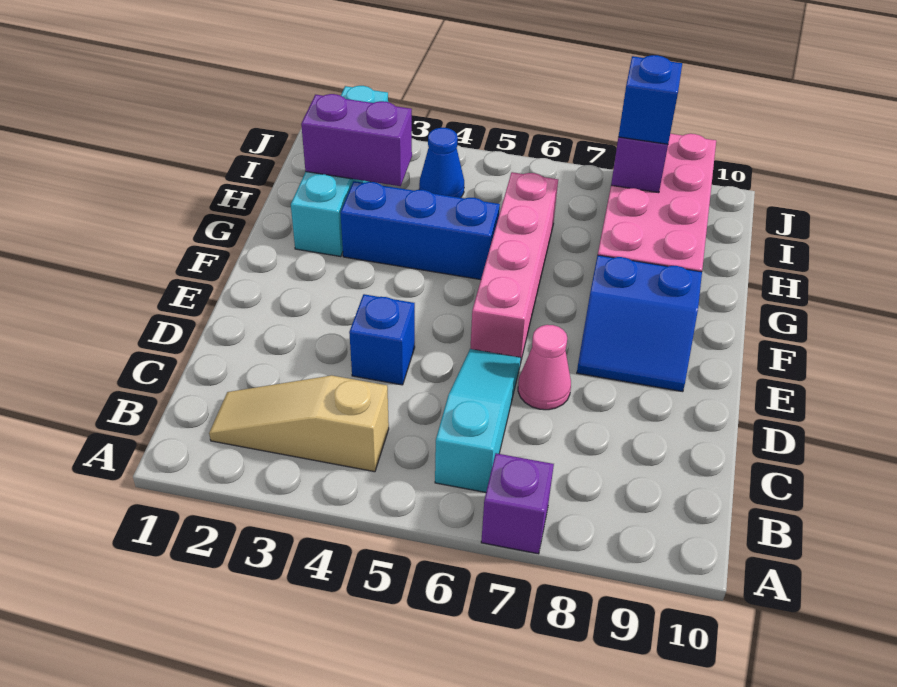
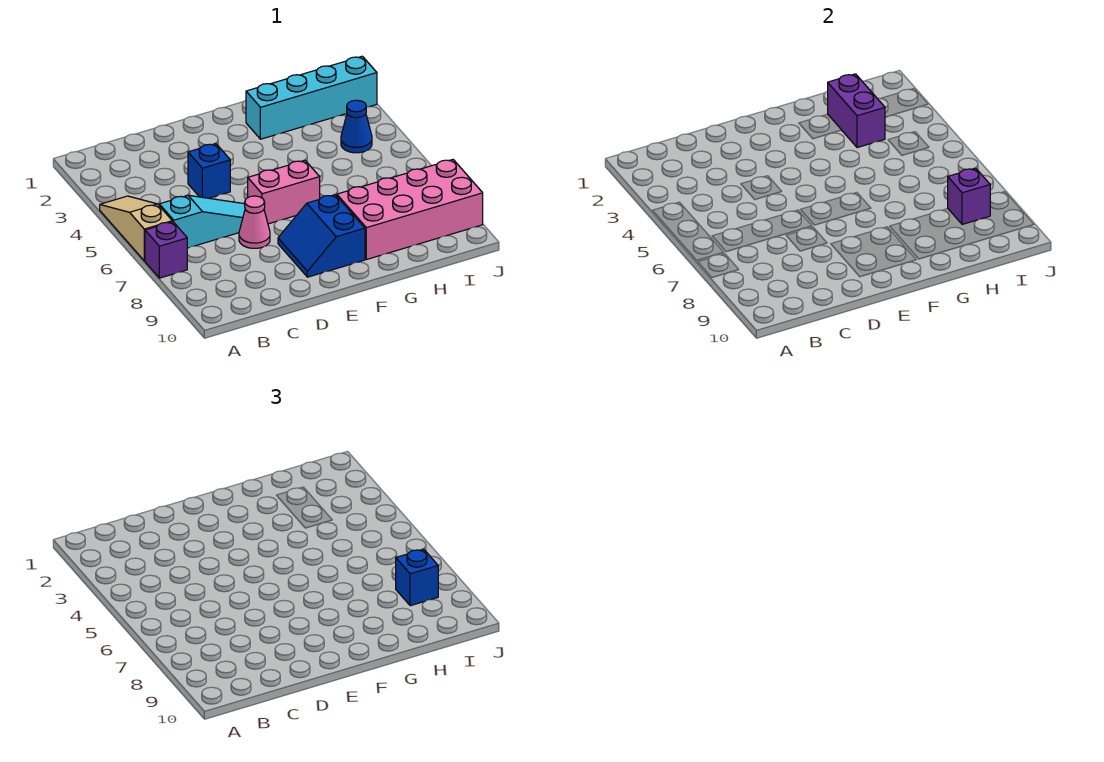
tan 1x3 slope [209,376,389,472] -> tan 1x3 slope moved to [100,196,172,261]
pink 1x4 brick [470,172,558,363] -> pink 1x2 brick [248,160,320,224]
blue 1x3 brick [340,181,500,280] -> none

